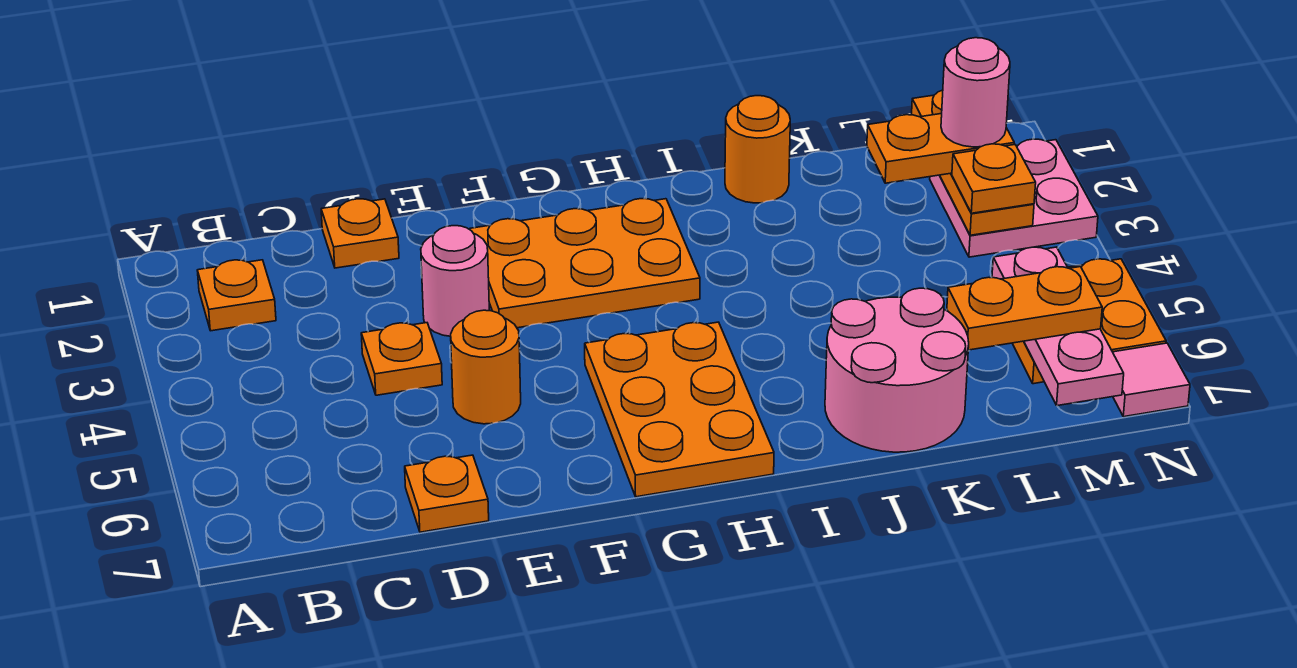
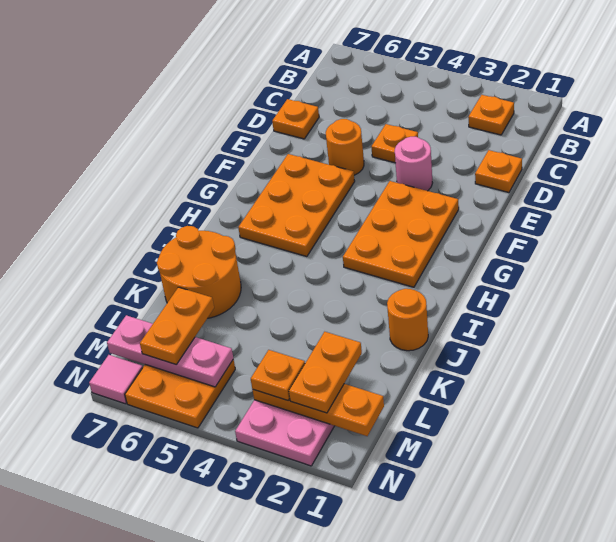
orange 2x3 plate [585,322,774,497] -> orange 2x3 plate turned to [238,154,355,257]
pink 2x2 round brick [825,288,969,452] -> orange 2x2 round brick [157,226,241,318]
pink 1x1 round brick [941,38,1010,147] -> none

